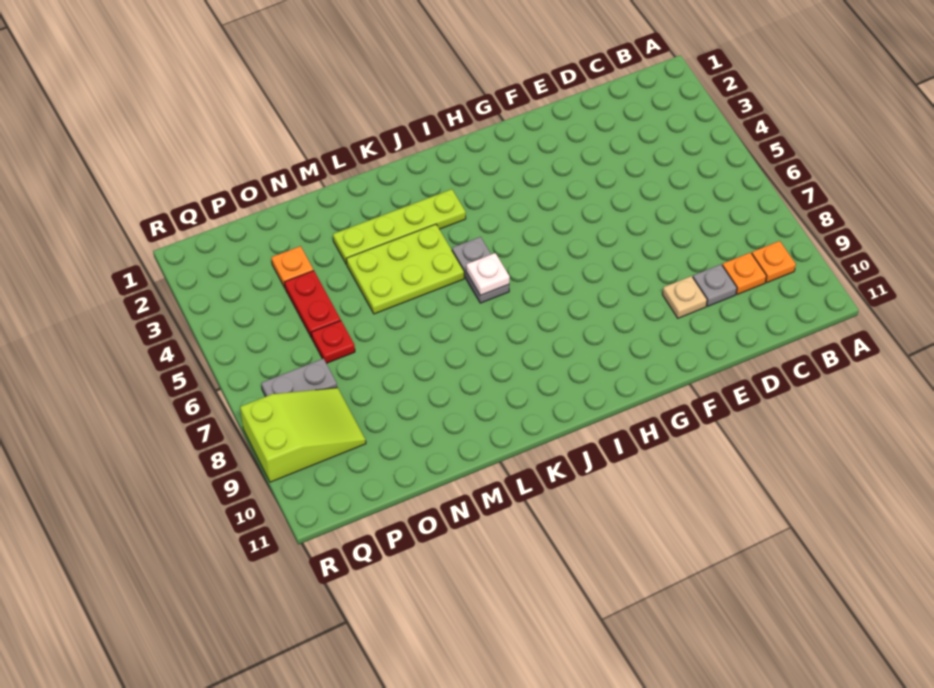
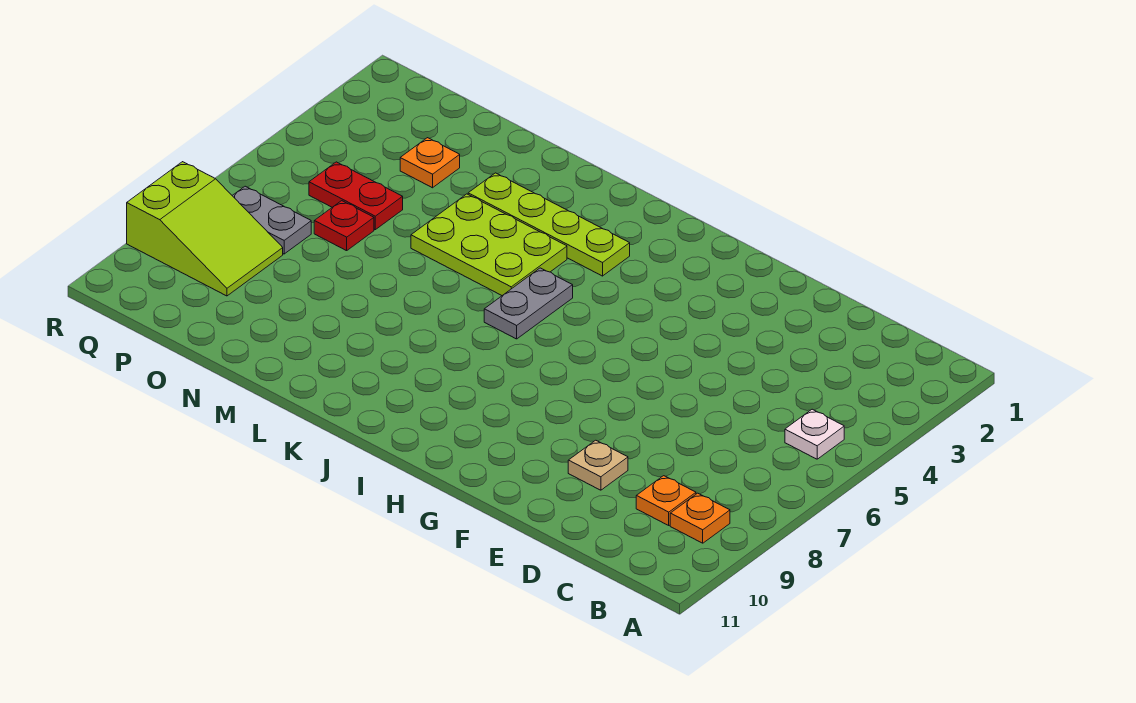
grey 1x1 plate [693,264,737,306] -> none
white 1x1 plate [466,253,510,295] -> white 1x1 plate moved to [785,409,844,459]
red 1x2 plate [285,271,341,338] -> red 1x2 plate turned to [309,162,403,230]

